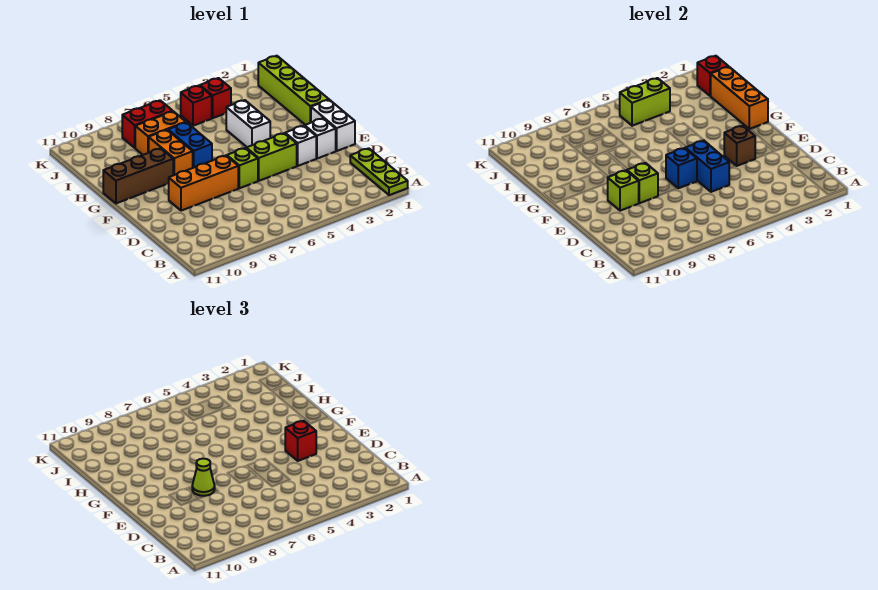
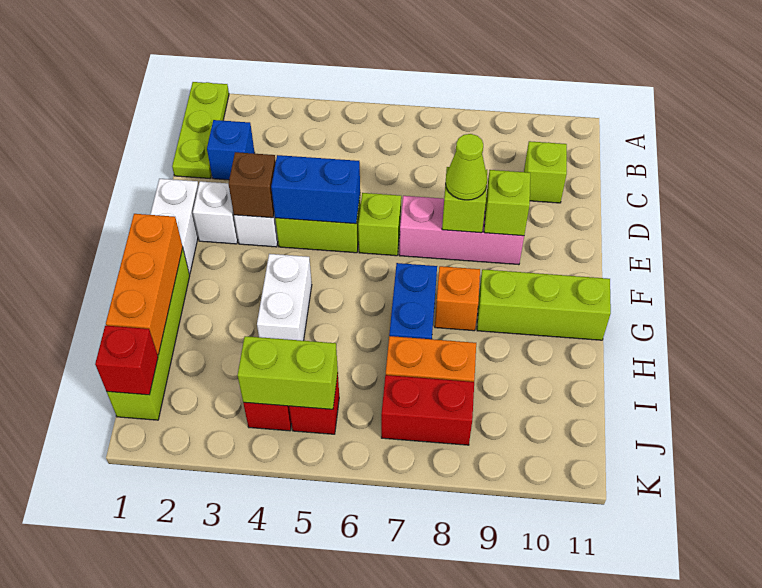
none -> lime 1x1 brick [524,141,567,203]
blue 1x2 brick [685,141,730,192] -> blue 1x2 brick turned to [271,155,360,224]
red 1x1 brick [285,421,316,461] -> none
blue 1x1 brick [666,148,697,188] -> blue 1x1 brick moved to [207,120,255,180]
orange 1x3 brick [168,156,238,211] -> pink 1x3 brick [399,196,524,265]
orange 1x2 brick [149,130,193,175] -> orange 1x1 brick [435,266,480,331]
brown 1x3 brick [103,148,173,203] -> lime 1x3 brick [477,269,611,340]

